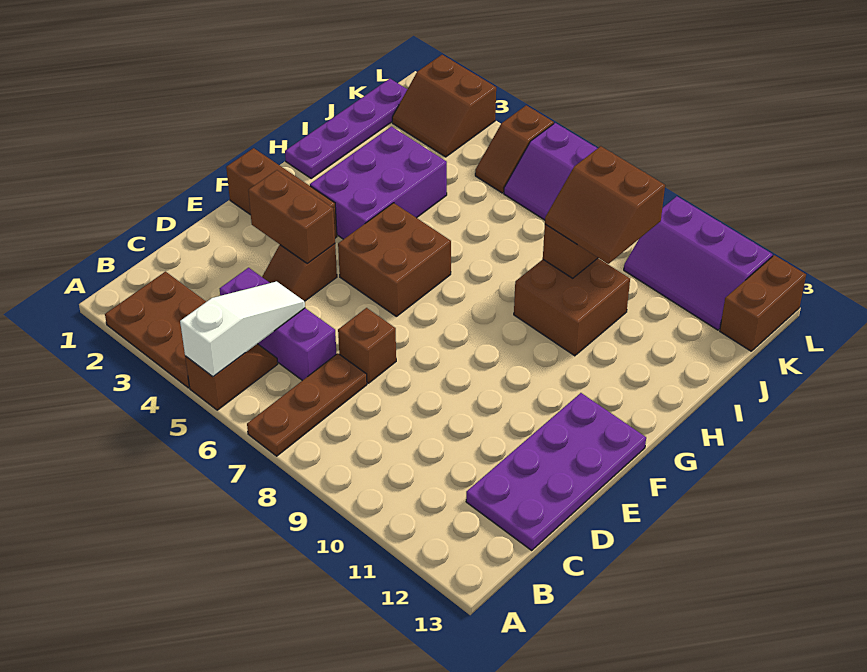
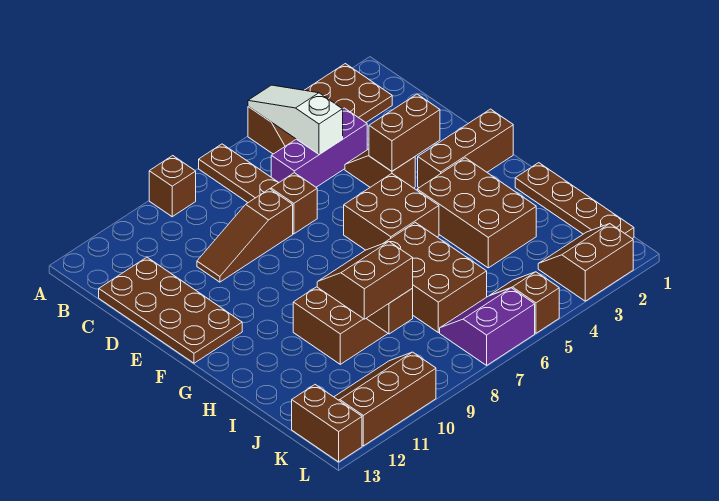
white 1x3 slope [180,281,305,377] -> white 1x3 slope turned to [248,85,343,154]
none -> brown 1x1 brick [149,156,196,217]
purple 2x4 plate [466,393,646,550] -> brown 2x4 plate [99,257,242,363]
none -> brown 1x3 slope [197,189,293,282]
purple 2x3 brick [310,126,447,239] -> brown 2x3 brick [417,158,536,268]
purple 1x4 plate [285,79,407,179] -> brown 1x4 plate [515,163,634,238]
none -> brown 2x3 brick [385,223,487,333]
purple 2x3 slope [624,196,773,330] -> brown 2x3 slope [334,352,436,446]

